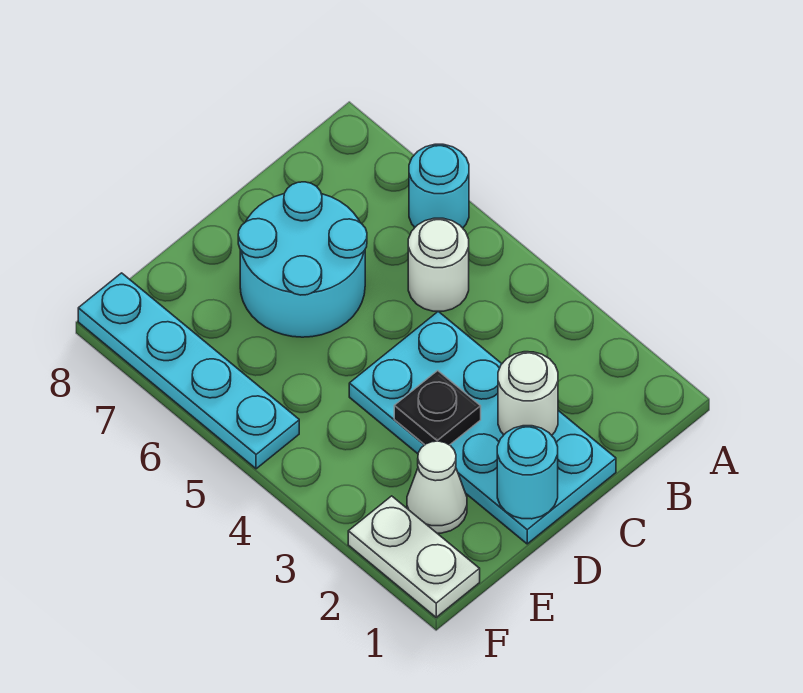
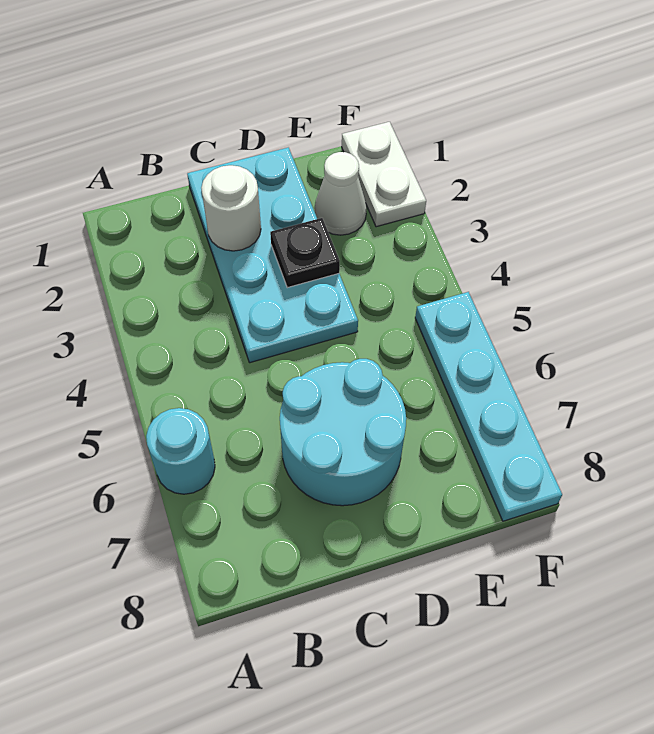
white 1x1 round brick [408,218,469,311] -> none
cyan 1x1 round brick [497,426,558,519] -> none

